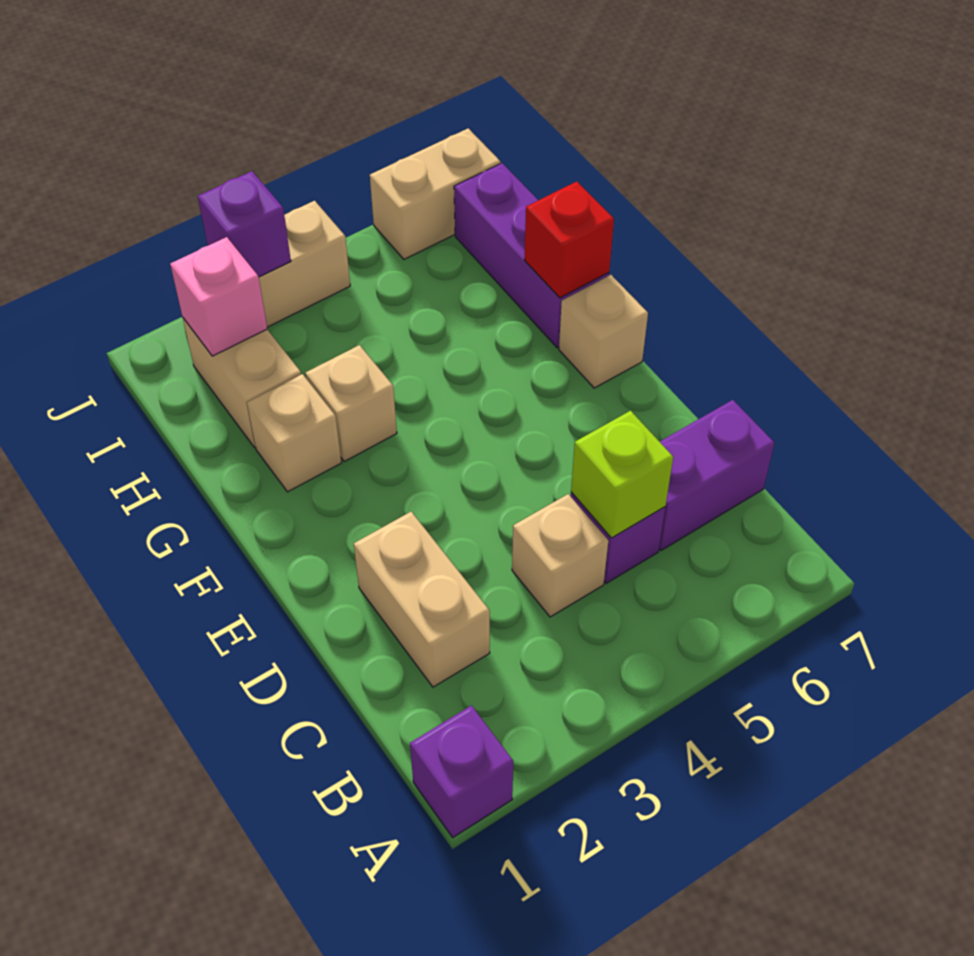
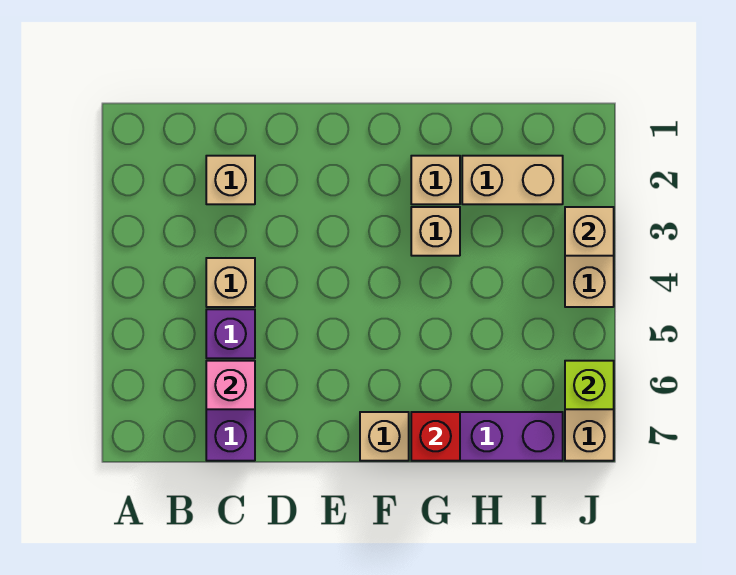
purple 1x1 brick [410,706,513,837] -> none
tan 1x2 brick [354,512,490,687] -> tan 1x1 brick [206,156,255,204]
lime 1x1 brick [571,411,673,538] -> lime 1x1 brick moved to [565,361,614,409]
pink 1x1 brick [170,237,267,356] -> pink 1x1 brick moved to [206,361,255,409]
purple 1x1 brick [198,171,291,277] -> tan 1x1 brick [565,207,614,256]

